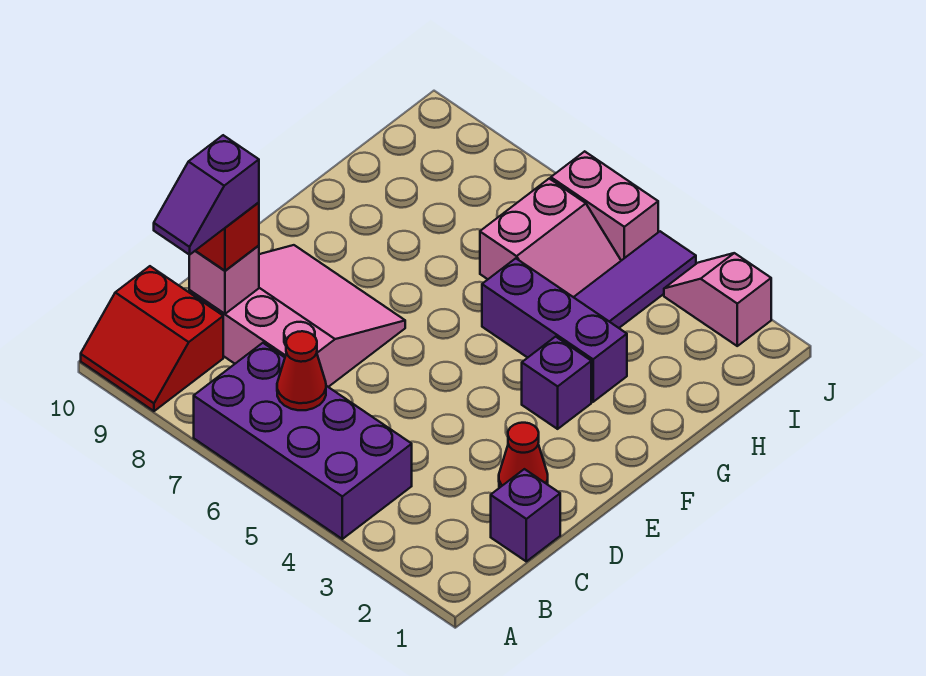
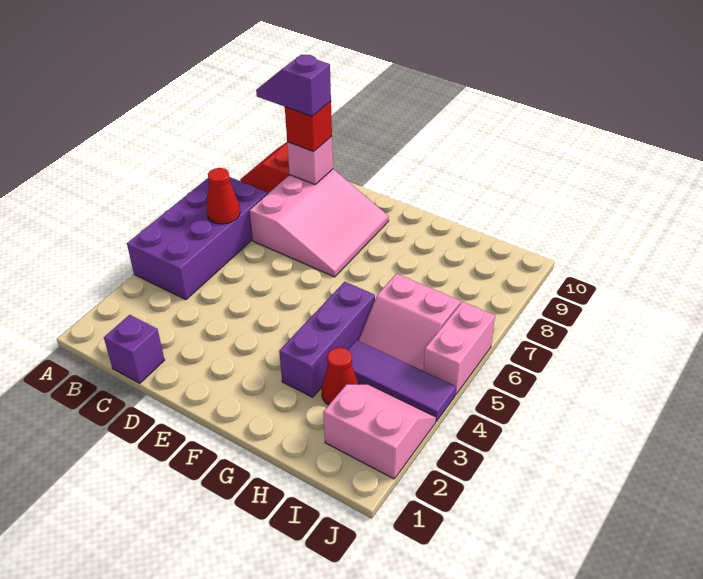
red 1x1 cone [499,423,548,488] -> red 1x1 cone moved to [321,347,358,405]
purple 1x1 brick [522,337,591,429] -> none
pink 1x2 slope [664,253,771,346] -> pink 2x2 slope [323,384,436,479]

